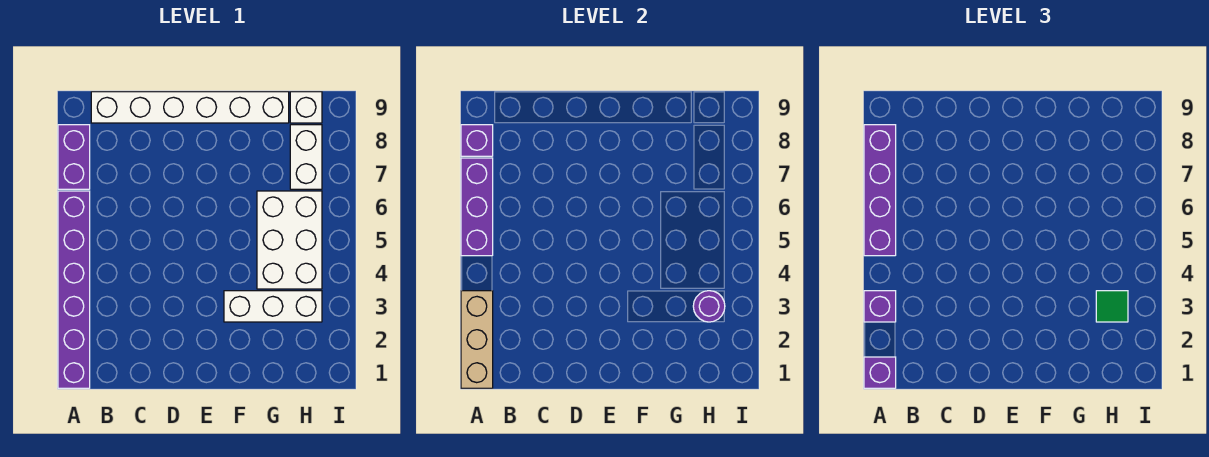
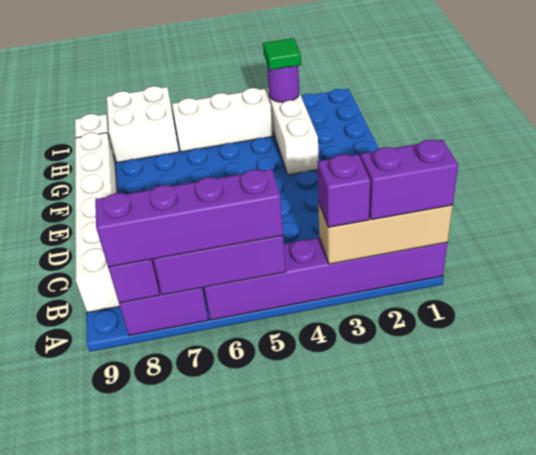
purple 1x1 brick [864,357,896,388] -> purple 1x2 brick [360,140,458,220]
white 2x3 brick [257,191,322,289] -> white 1x3 brick [172,88,273,152]
white 1x2 brick [290,125,322,189] -> white 2x2 brick [107,86,179,163]

